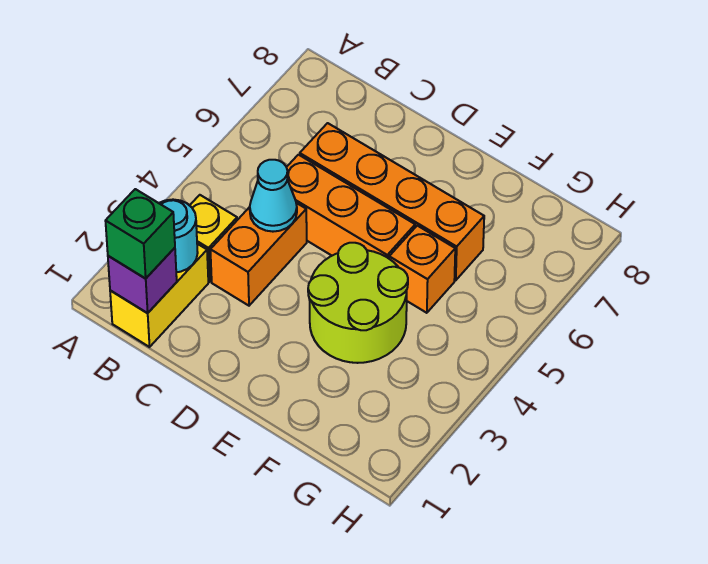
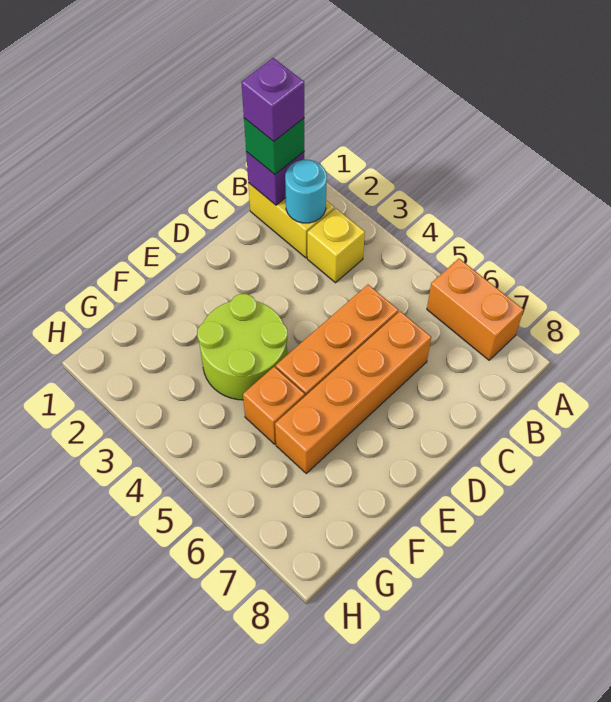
none -> purple 1x1 brick [241,58,304,141]
orange 1x2 brick [210,203,307,306] -> orange 1x2 brick moved to [427,259,524,360]
cyan 1x1 cone [250,160,297,232] -> none

